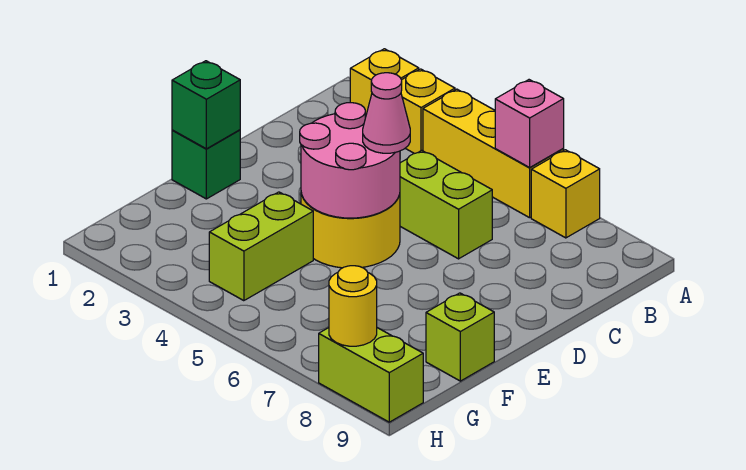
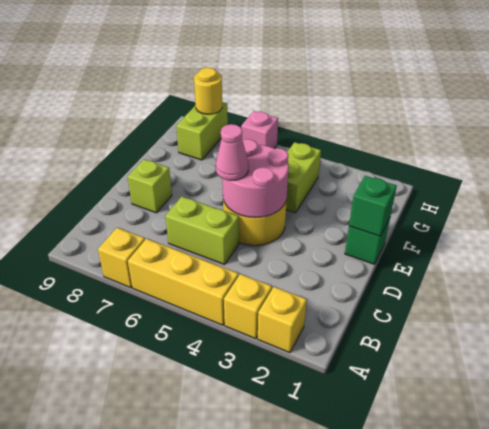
pink 1x1 brick [495,80,564,167] -> pink 1x1 brick moved to [241,111,278,149]
lime 1x1 brick [426,293,494,381] -> lime 1x1 brick moved to [128,159,172,213]
lime 1x2 brick [319,328,423,422] -> lime 1x2 brick turned to [176,102,228,160]

